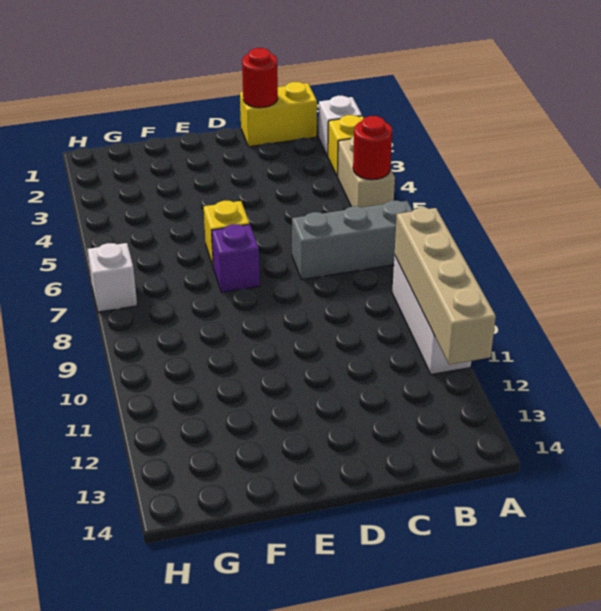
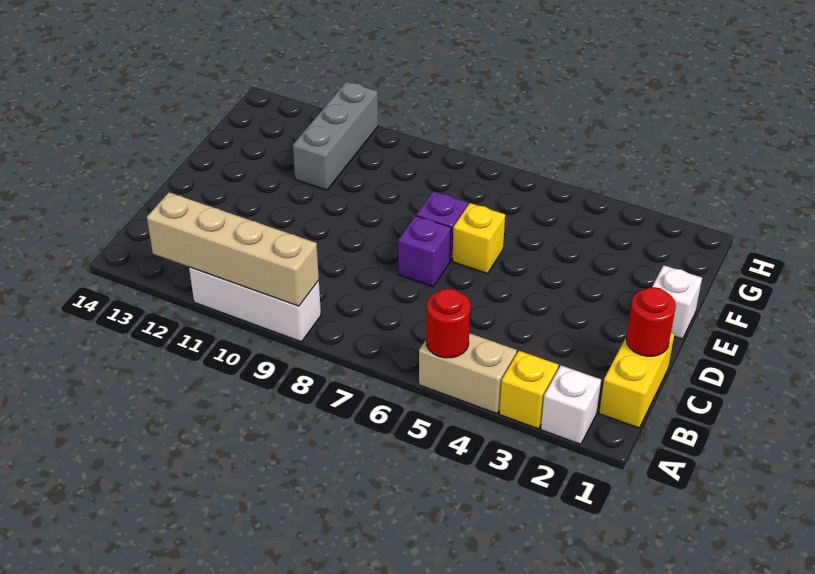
grey 1x3 brick [292,200,413,279] -> grey 1x3 brick moved to [293,82,378,190]
none -> purple 1x1 brick [398,216,451,287]
white 1x1 brick [87,243,137,312] -> white 1x1 brick moved to [652,265,702,339]

